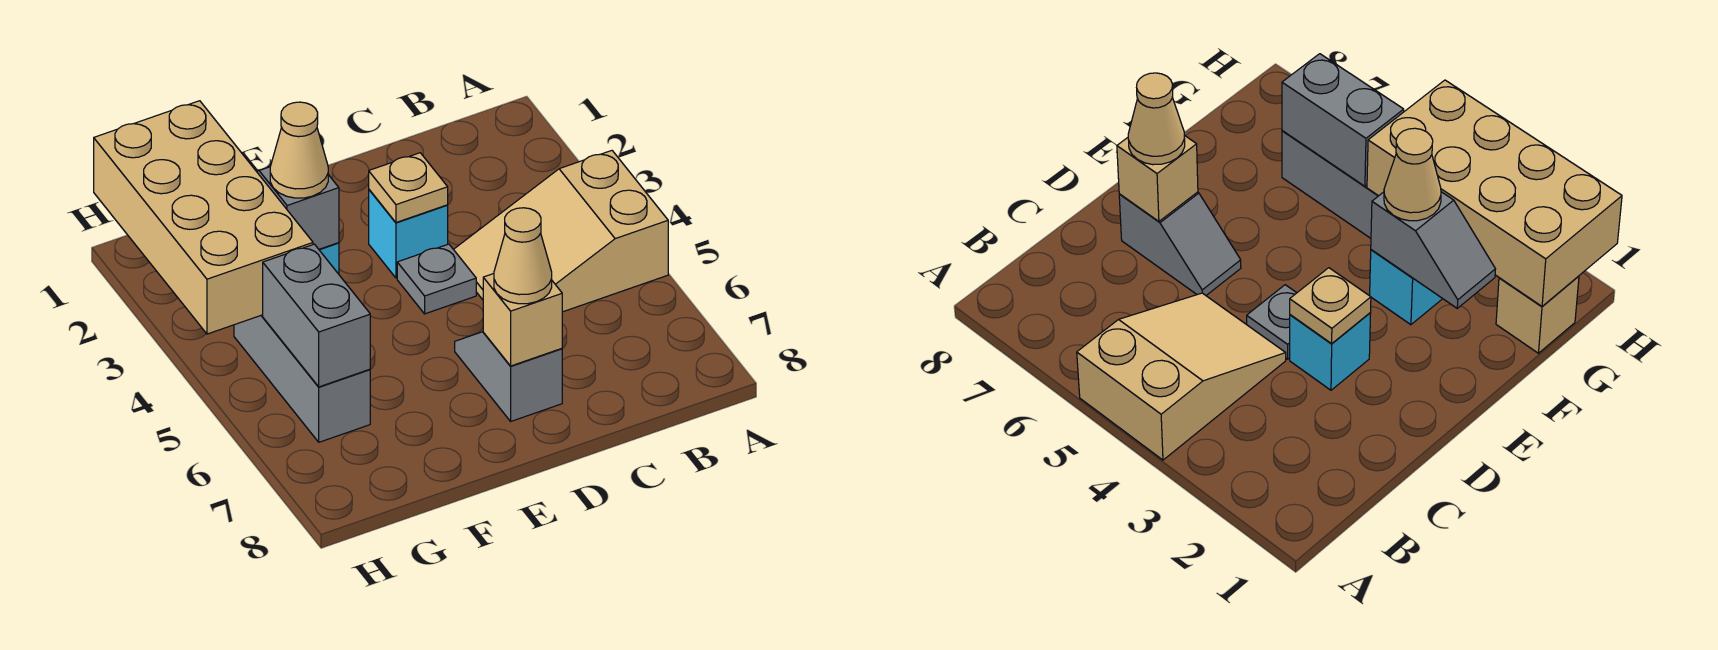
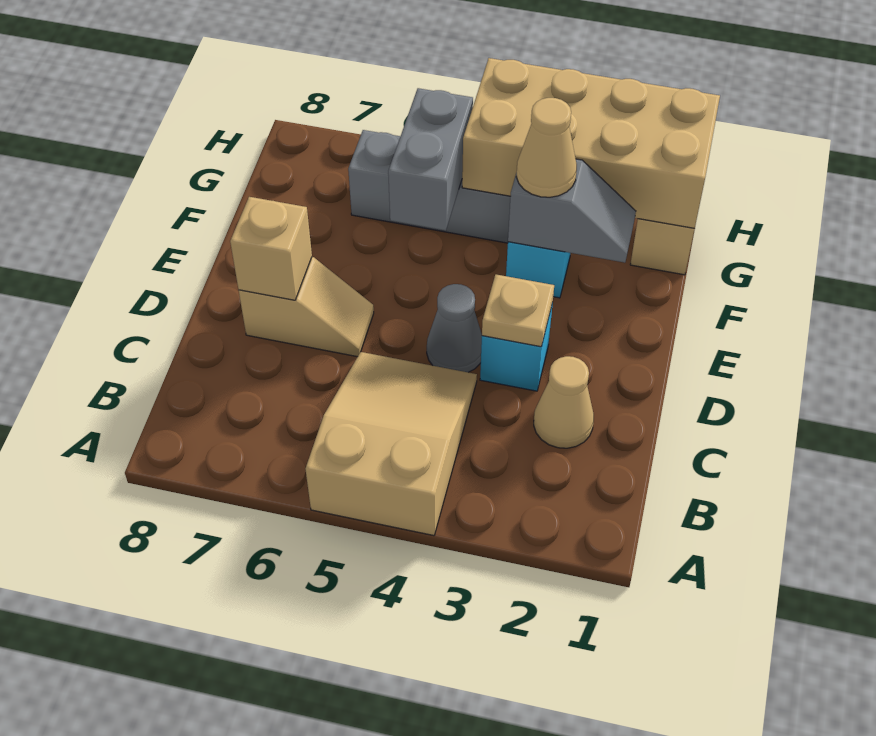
grey 1x1 plate [397,244,476,314] -> grey 1x1 cone [427,284,482,372]
grey 1x2 slope [455,332,562,421] -> tan 1x2 slope [239,257,374,357]
tan 1x1 cone [494,208,552,304] -> tan 1x1 cone moved to [534,356,594,448]
grey 1x2 brick [263,244,370,387] -> grey 1x2 brick turned to [388,88,473,231]

